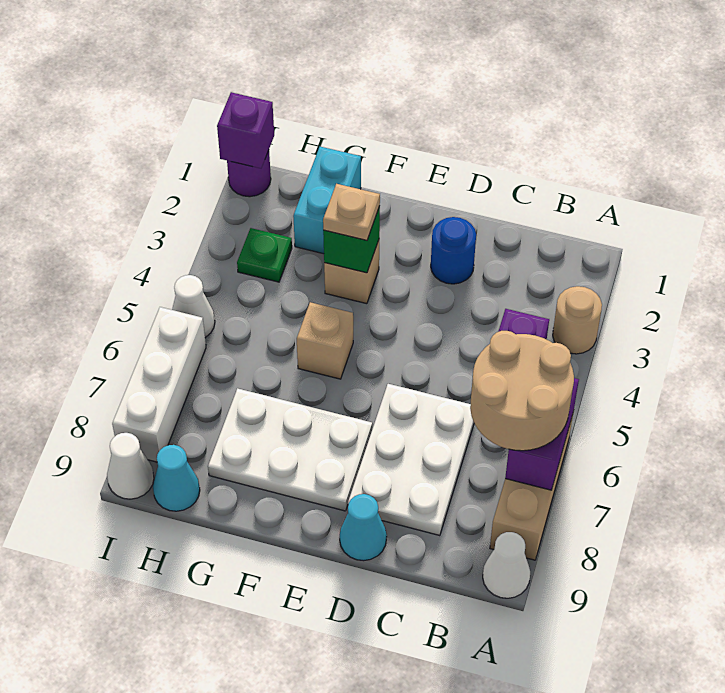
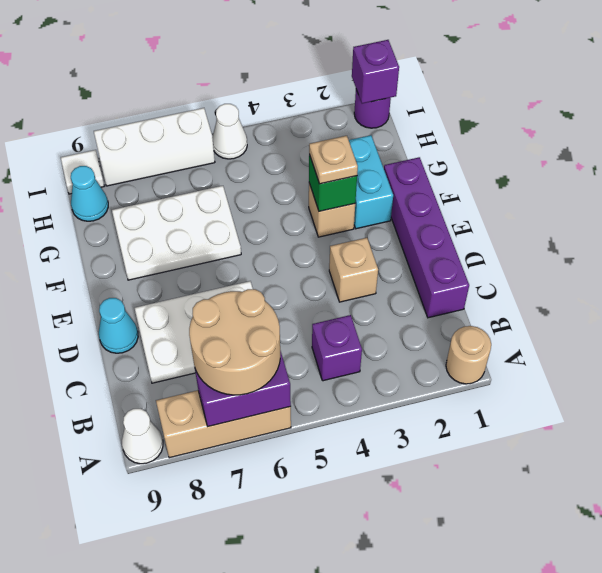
tan 1x1 round brick [553,286,602,354] -> tan 1x1 round brick moved to [446,326,491,384]
none -> purple 1x4 brick [384,157,469,318]
blue 1x1 round brick [431,217,476,284] -> none
white 2x3 plate [208,388,372,511] -> white 2x3 plate turned to [112,186,241,280]
tan 1x1 brick [297,302,353,379] -> tan 1x1 brick moved to [329,238,378,302]
cyan 1x2 brick [293,147,361,254] -> cyan 1x2 brick turned to [349,135,393,229]
green 1x1 plate [237,228,292,282] -> none
white 1x1 cone [107,433,154,499] -> white 1x1 tile [61,150,104,194]

